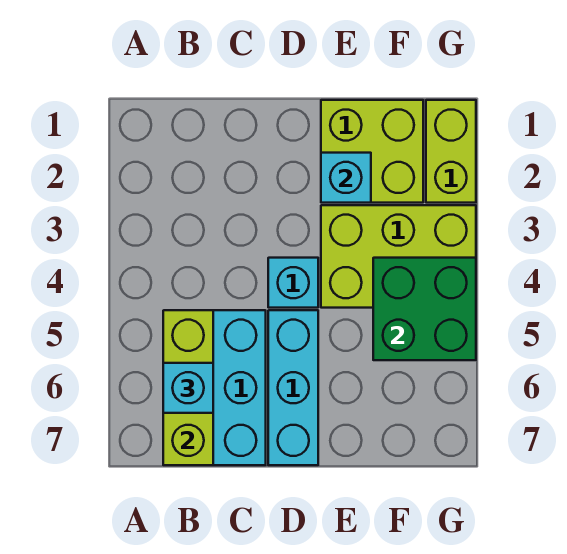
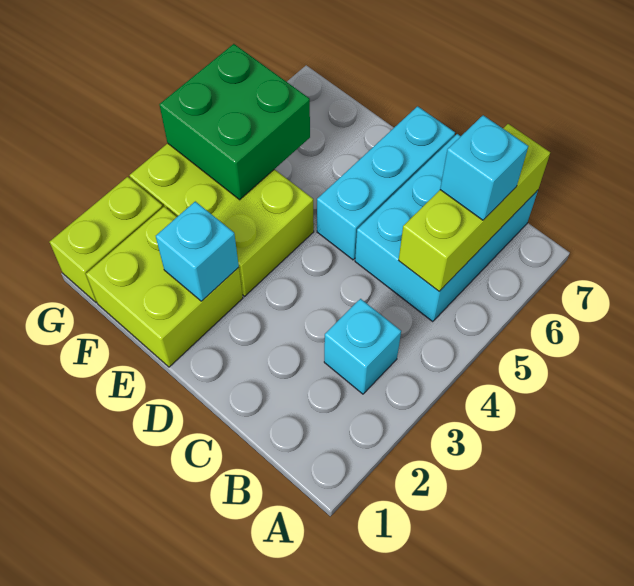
cyan 1x1 brick [268,258,318,308] -> cyan 1x1 brick moved to [324,299,401,394]

